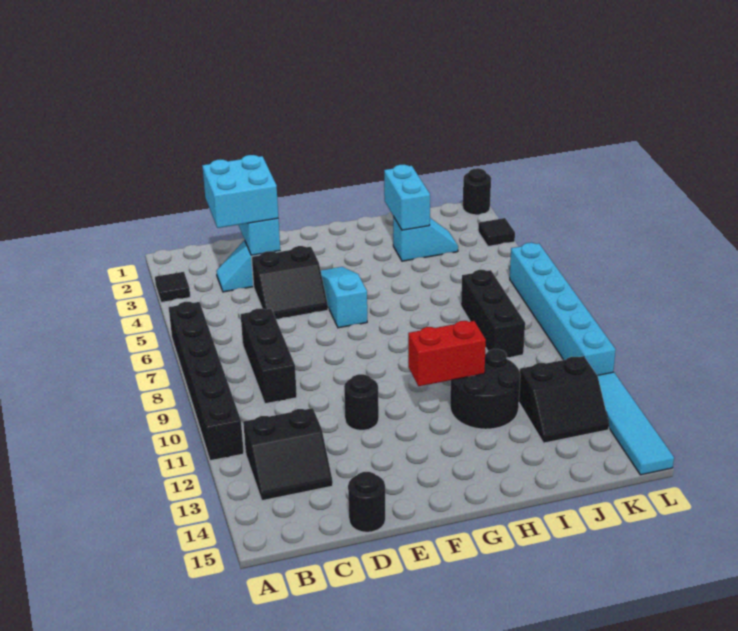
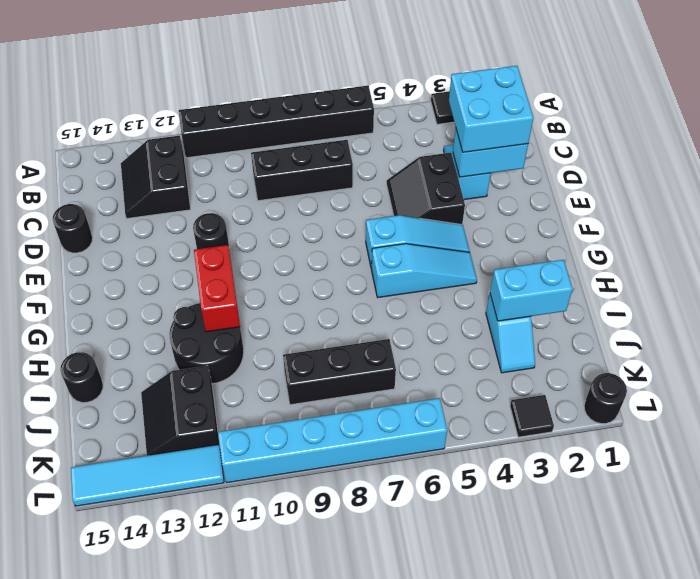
none -> cyan 1x3 slope [372,244,477,297]
none -> black 1x1 round brick [60,352,103,403]

